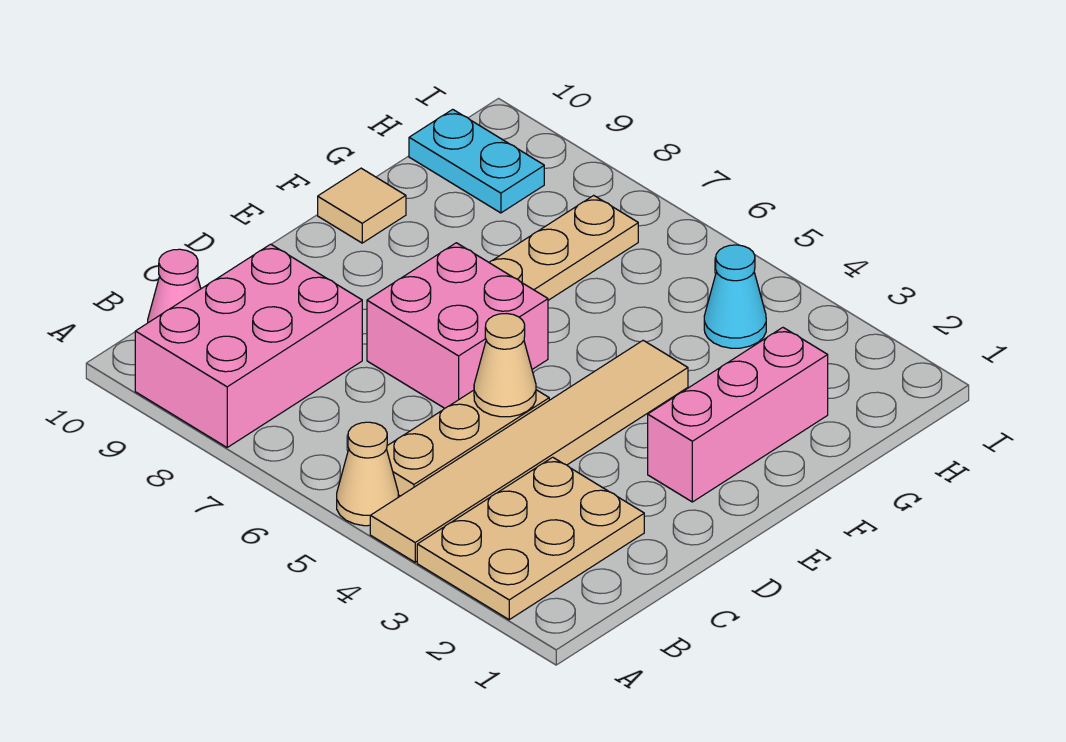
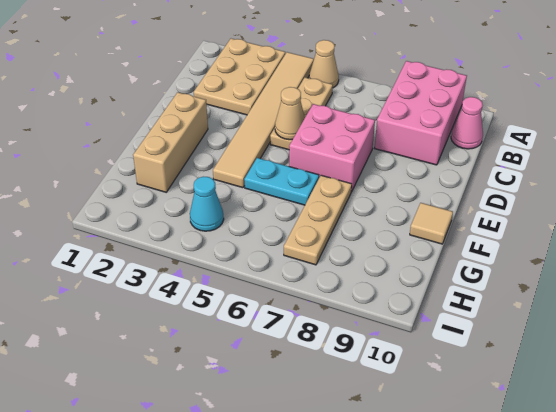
pink 1x3 brick [648,328,828,502] -> tan 1x3 brick [133,92,208,192]
cyan 1x2 plate [409,109,544,213] -> cyan 1x2 plate moved to [244,158,319,205]

